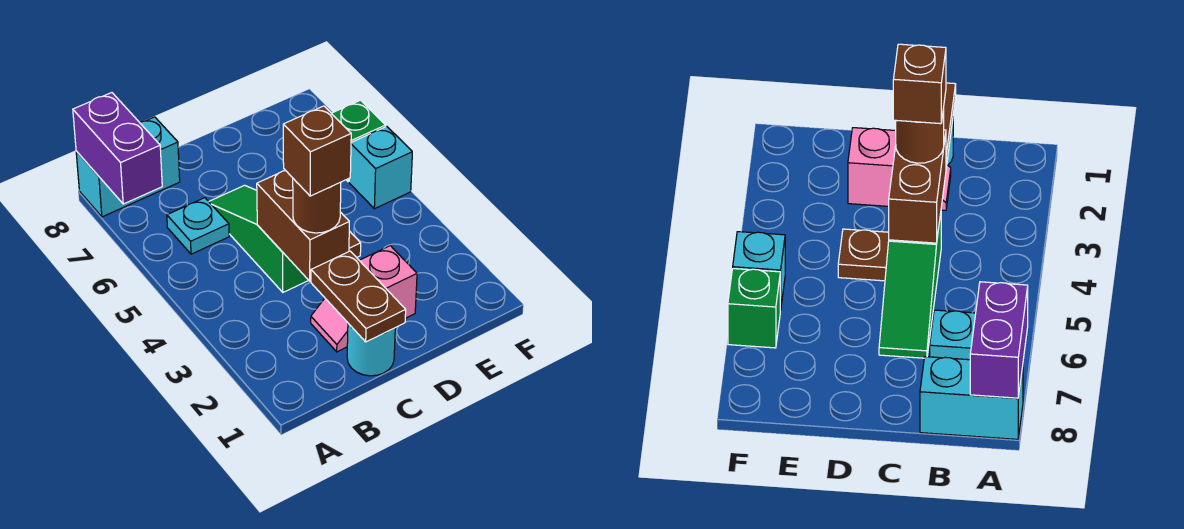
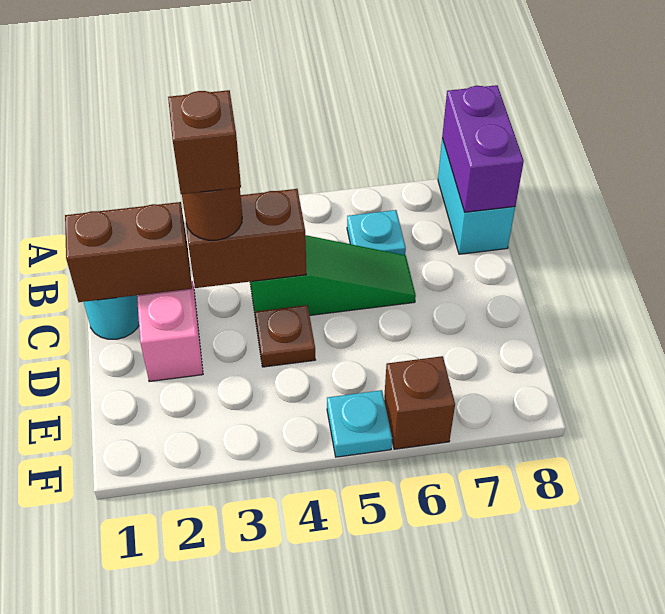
purple 1x2 brick [73,93,162,204] -> purple 1x2 brick turned to [442,85,524,212]
brown 1x2 plate [311,251,406,342] -> brown 1x2 brick [65,202,192,302]
cyan 1x1 brick [349,126,412,209] -> cyan 1x1 plate [327,390,392,457]
green 1x1 brick [331,100,386,182] -> brown 1x1 brick [384,356,455,449]

